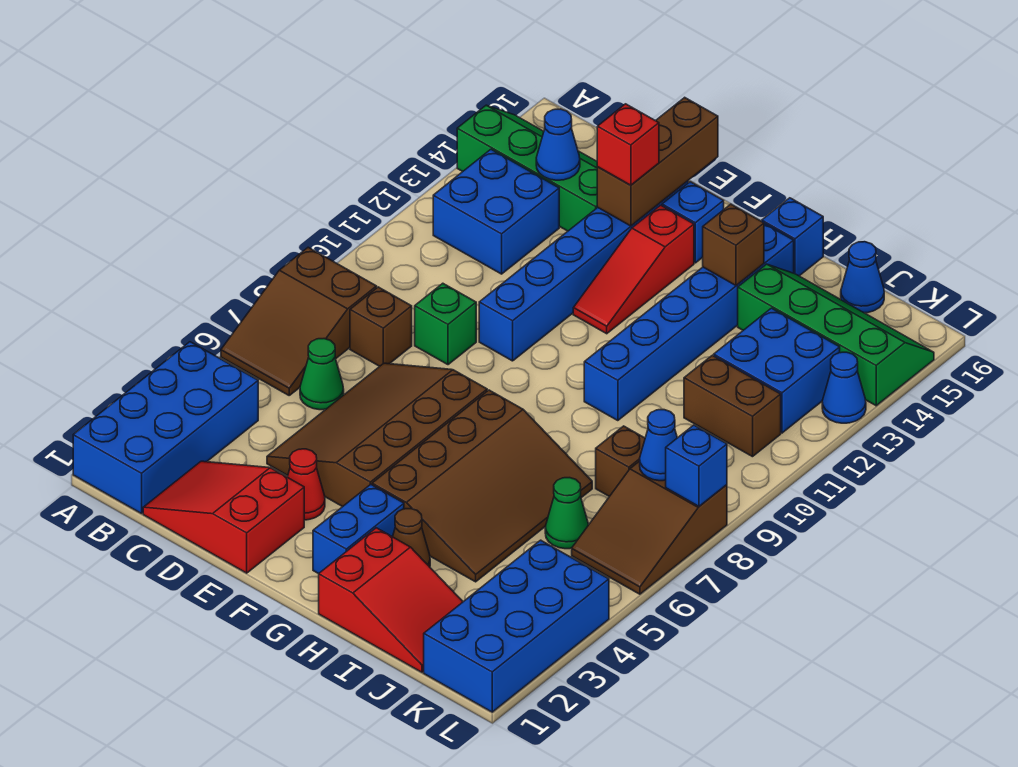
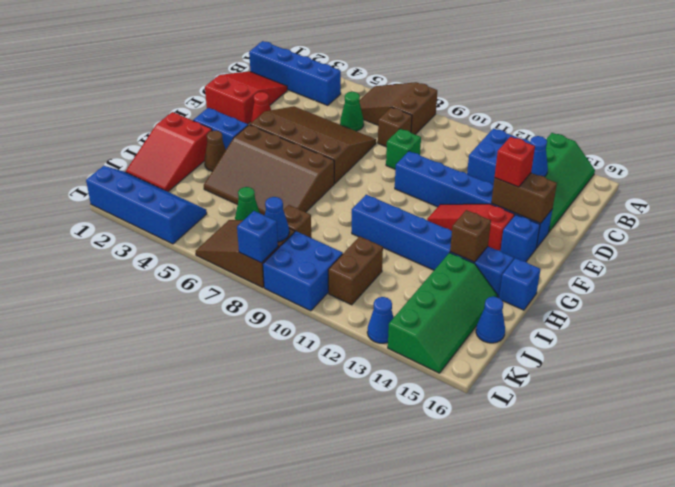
blue 2x4 brick [73,342,258,514] -> blue 1x4 brick [249,41,341,105]
brown 1x3 brick [597,97,718,226] -> brown 1x2 brick [491,173,557,223]
blue 2x2 brick [714,308,840,433] -> blue 2x2 brick moved to [263,231,343,311]
blue 2x4 brick [424,540,609,712] -> blue 2x4 slope [86,166,207,244]

